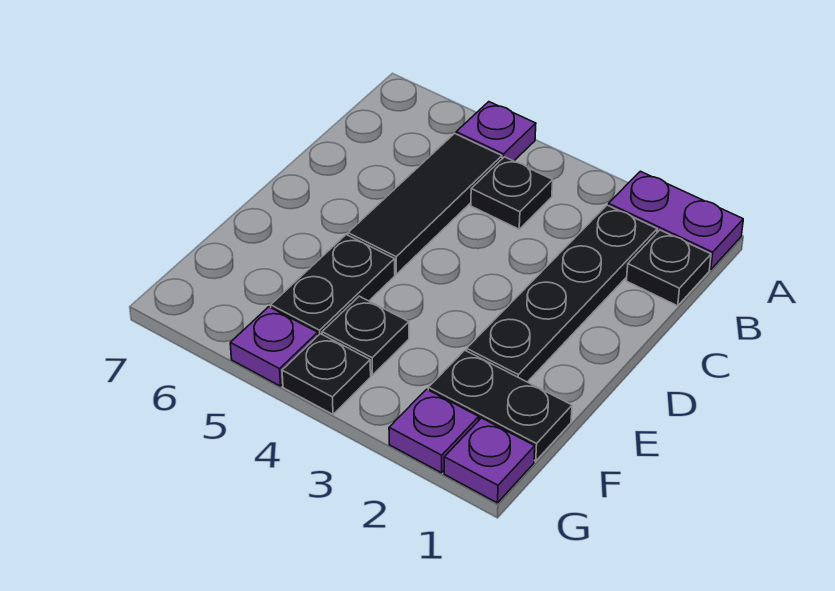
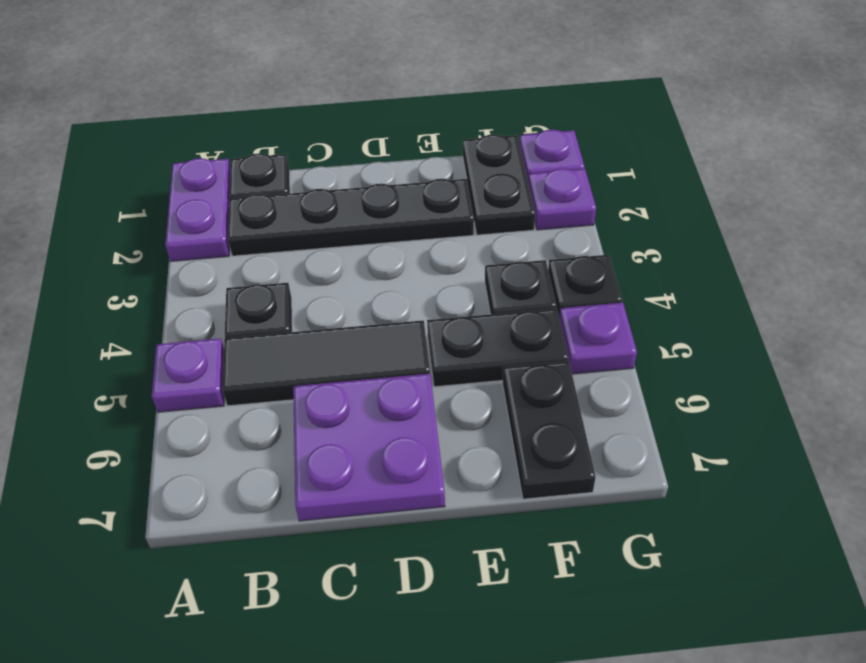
none -> purple 2x2 plate [293,374,445,521]
none -> black 1x2 plate [503,361,596,499]

